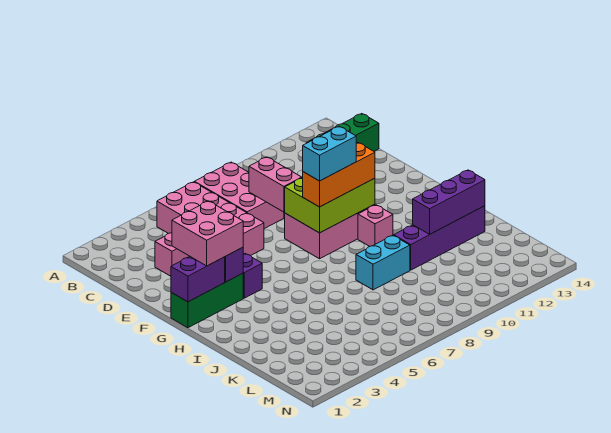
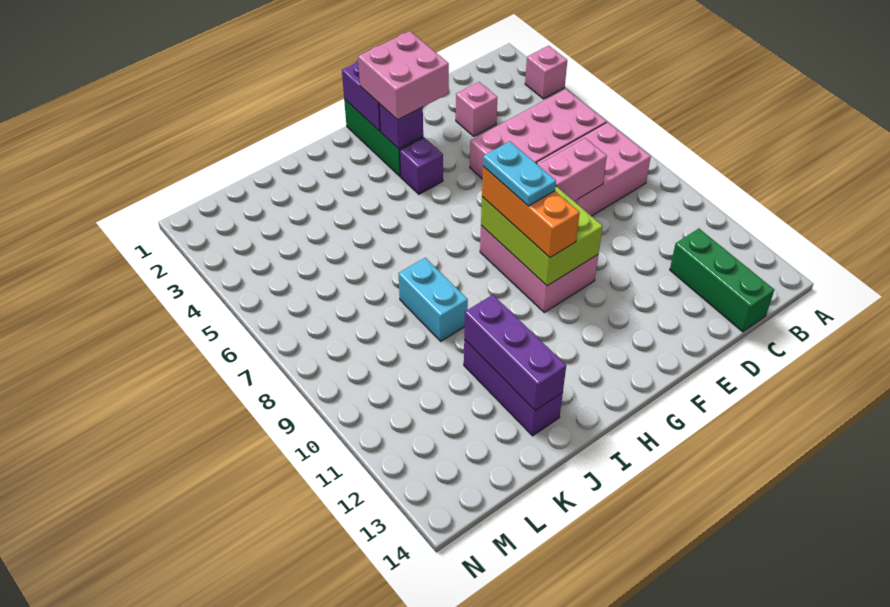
cyan 1x2 brick [303,126,356,181] -> cyan 1x2 plate [483,141,556,206]
pink 1x1 brick [358,205,393,247] -> pink 1x1 brick moved to [525,46,567,99]
purple 1x4 brick [394,206,485,270] -> purple 1x3 brick [464,340,563,436]

